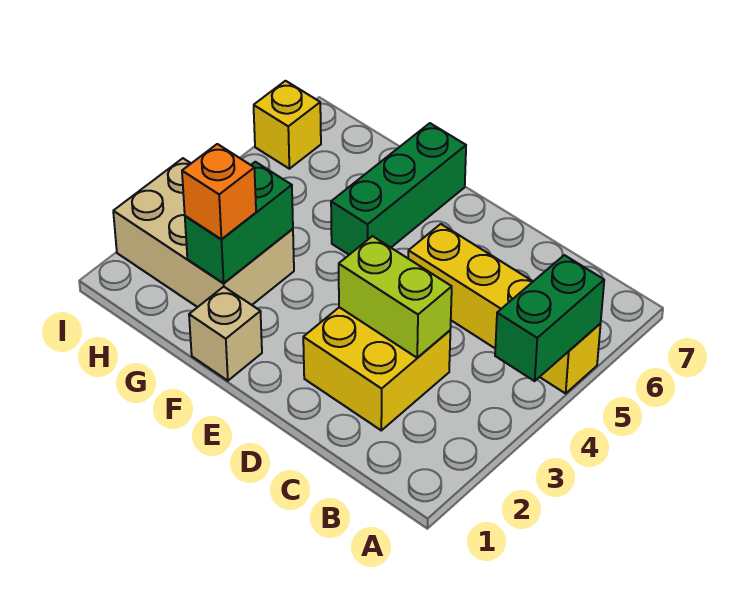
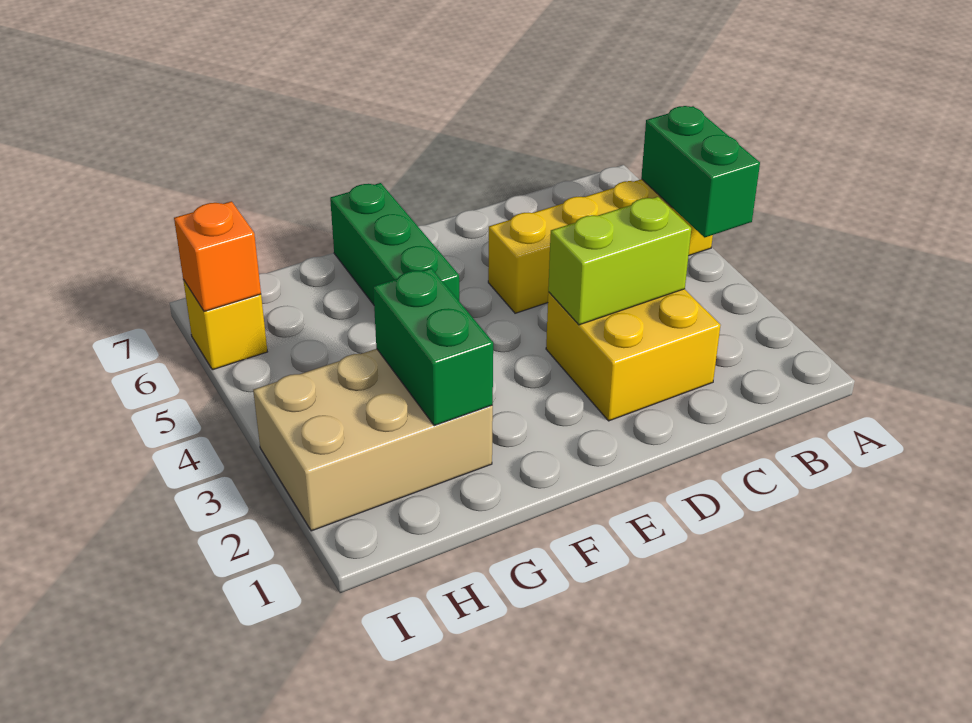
tan 1x1 brick [189,287,262,381] -> none
orange 1x1 brick [182,144,256,239] -> orange 1x1 brick moved to [174,201,261,311]

